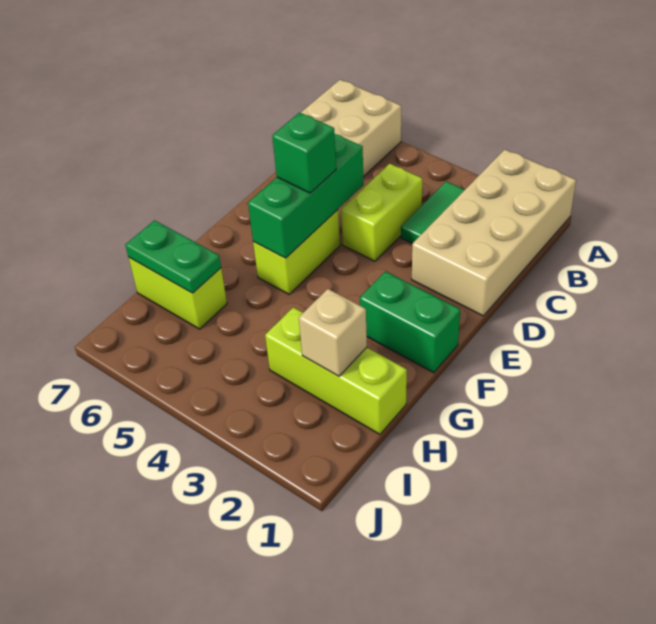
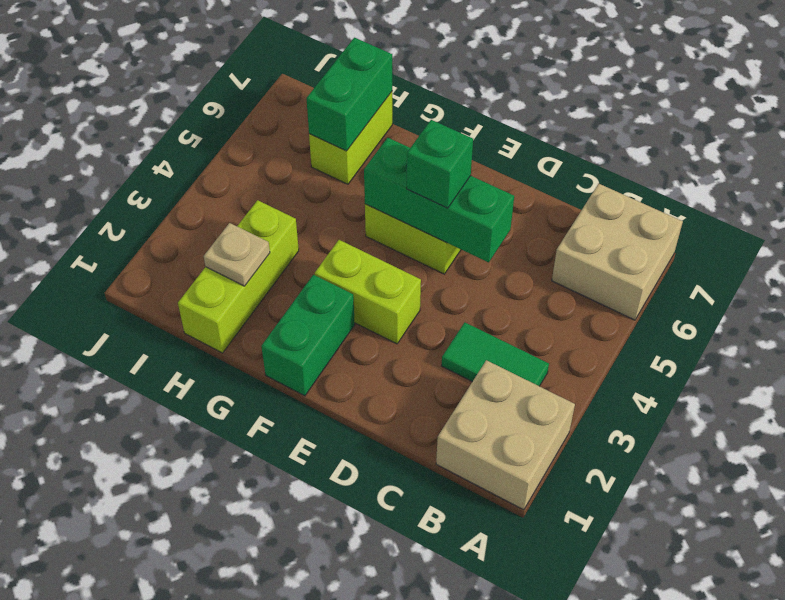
tan 2x4 brick [412,150,576,316] -> tan 2x2 brick [436,360,575,510]
lime 1x2 brick [341,164,422,261] -> lime 1x2 brick moved to [315,240,421,344]
tan 1x1 brick [299,289,367,376] -> tan 1x1 plate [204,223,270,286]
green 1x2 plate [125,220,221,293] -> green 1x2 brick [306,38,392,151]

